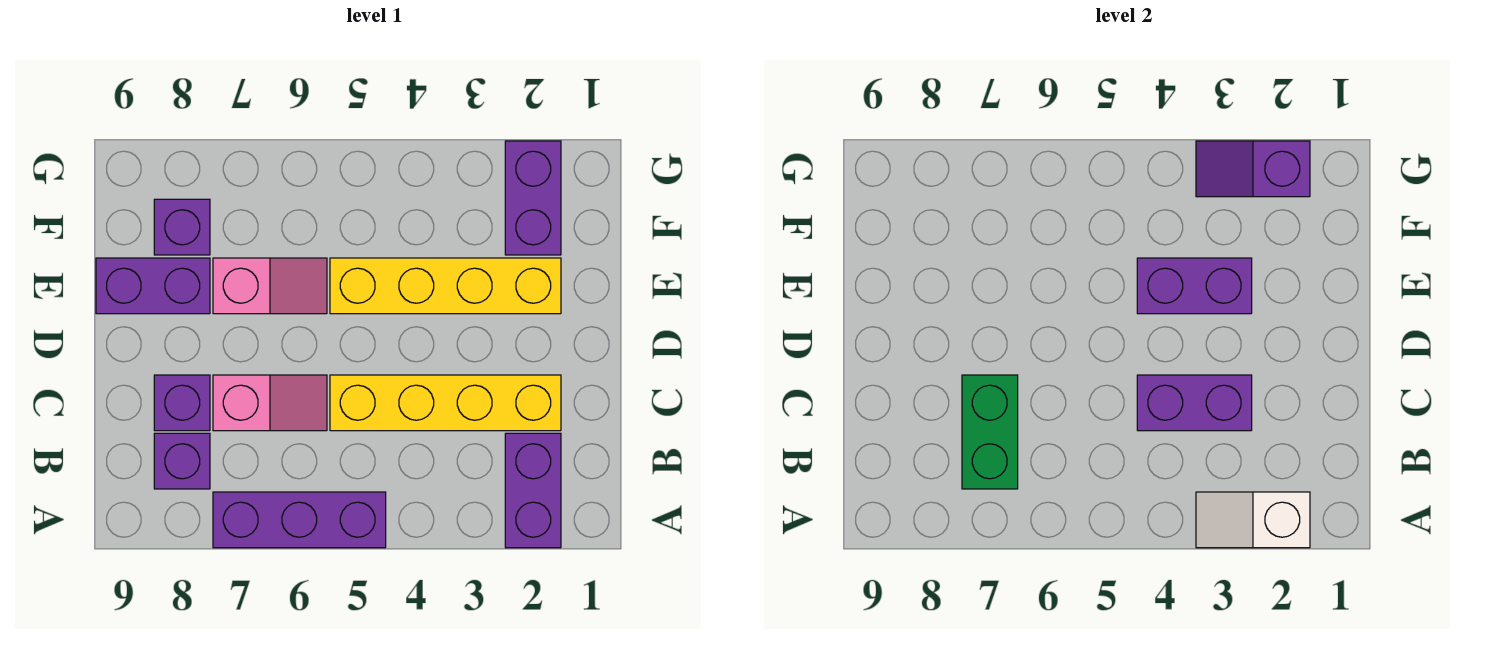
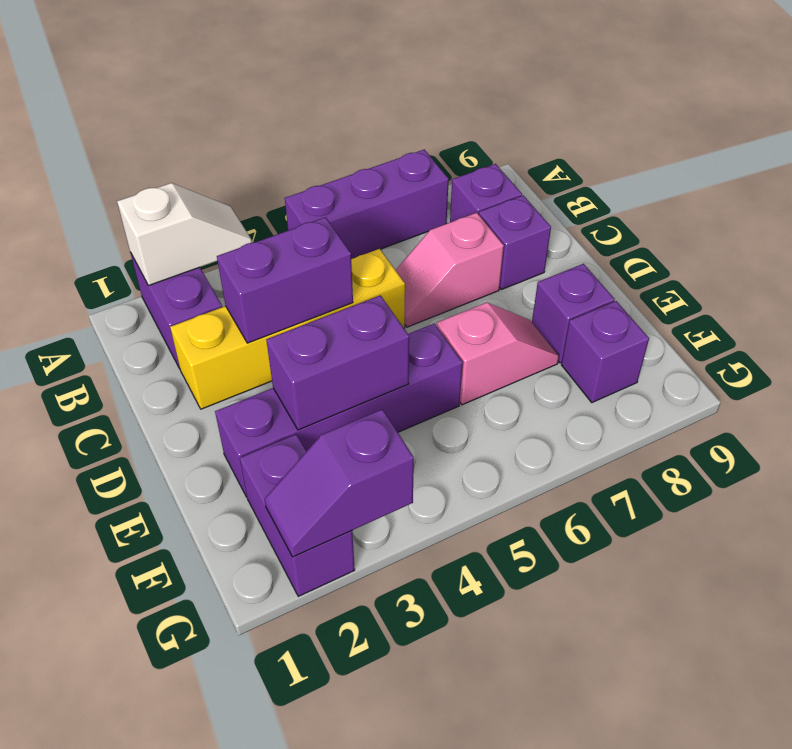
green 1x2 brick [962,375,1018,489] -> none
yellow 1x4 brick [330,258,561,314] -> purple 1x4 brick [215,324,463,497]
pink 1x2 slope [213,258,327,314] -> pink 1x2 slope turned to [437,303,559,405]
purple 1x2 brick [96,258,210,314] -> purple 1x1 brick [532,264,615,363]
purple 1x2 slope [1196,141,1310,197] -> purple 1x2 slope turned to [265,409,414,557]

